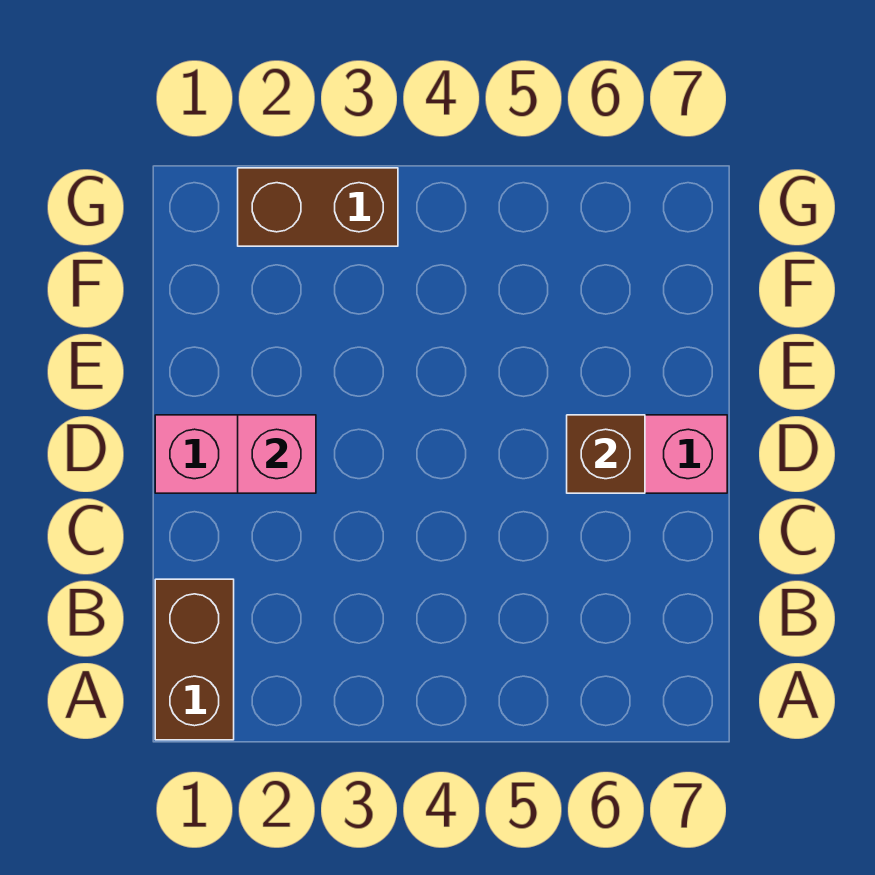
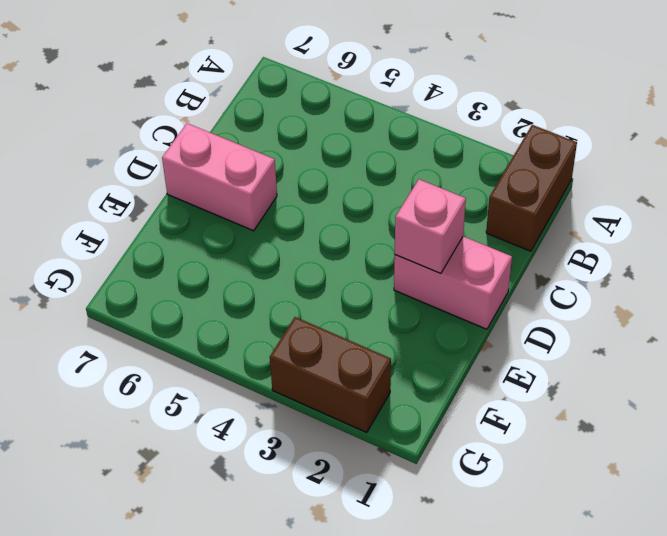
brown 1x1 brick [567,415,645,493] -> none

